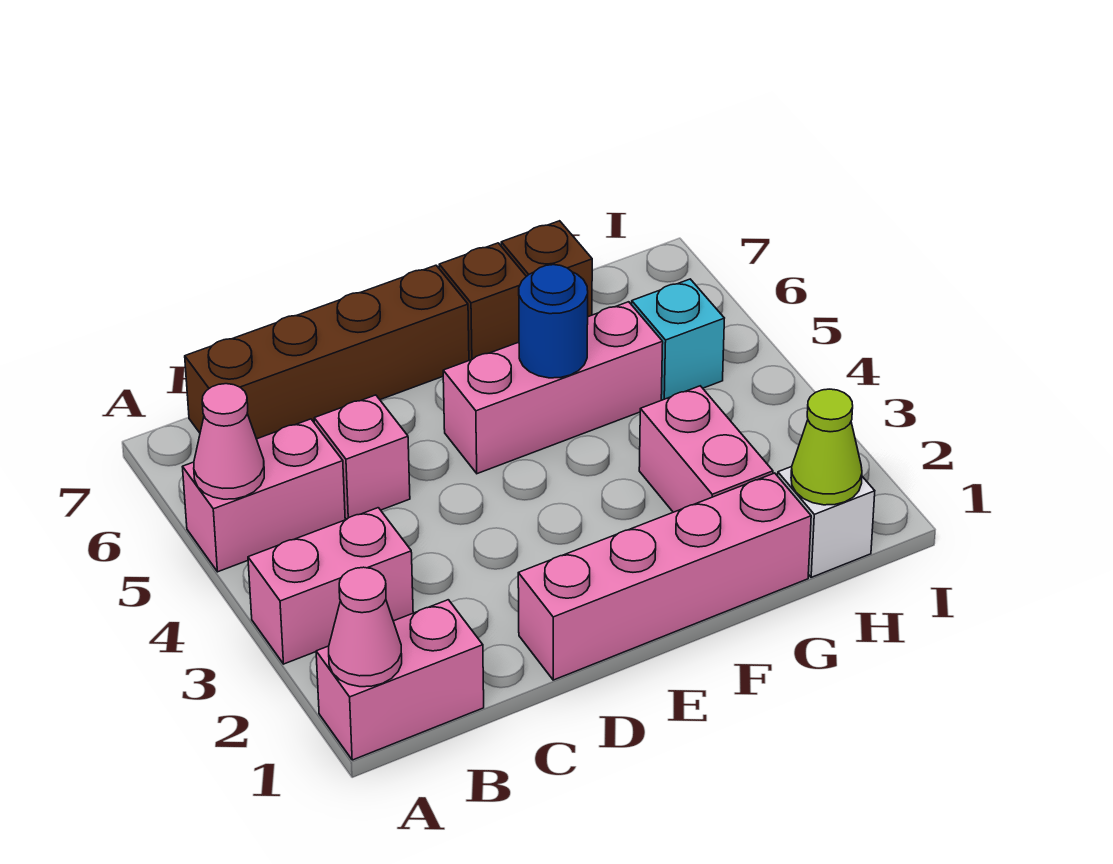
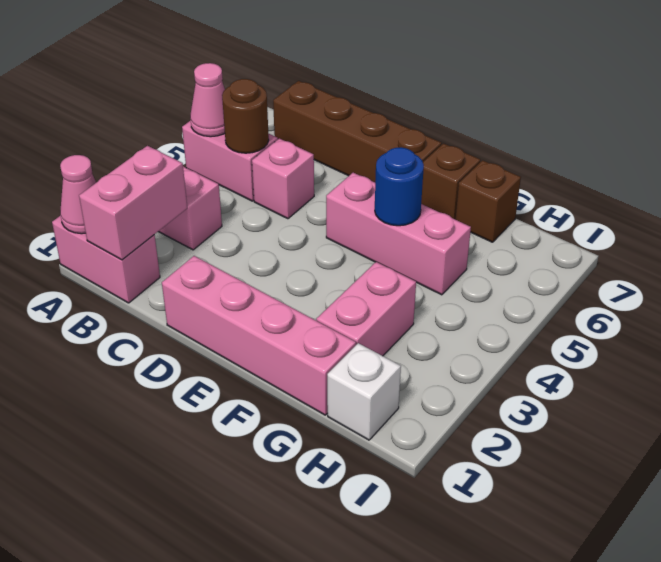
none -> pink 1x2 brick [79,146,187,260]
none -> brown 1x1 round brick [222,79,269,153]
lime 1x1 cone [791,389,862,505] -> none
cyan 1x1 brick [632,279,724,400] -> none

